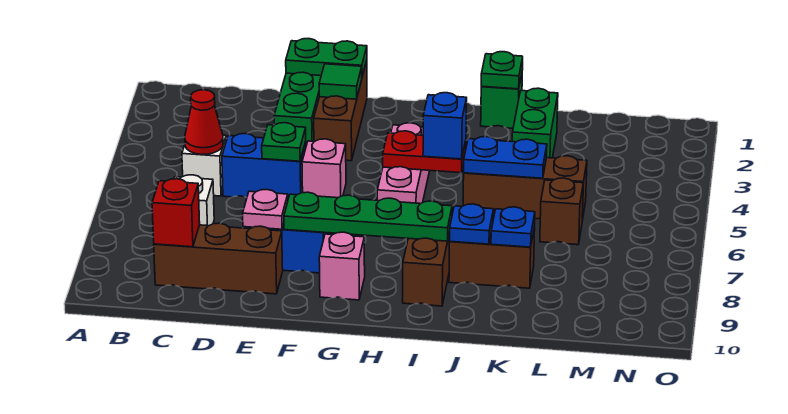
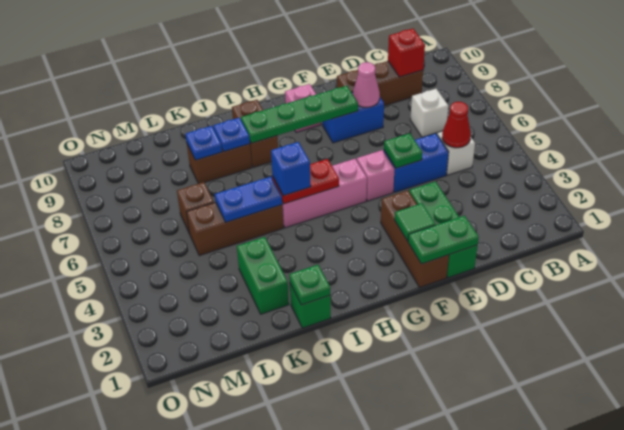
pink 1x1 plate [243,189,288,229] -> pink 1x1 cone [353,62,380,107]
pink 1x3 brick [377,123,430,204] -> pink 1x3 brick turned to [282,159,367,228]

